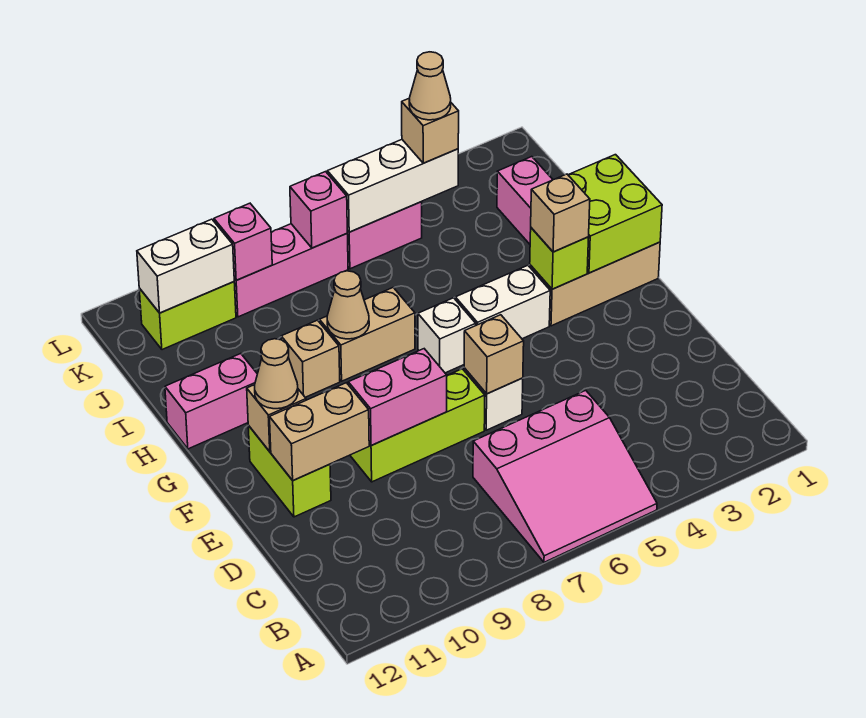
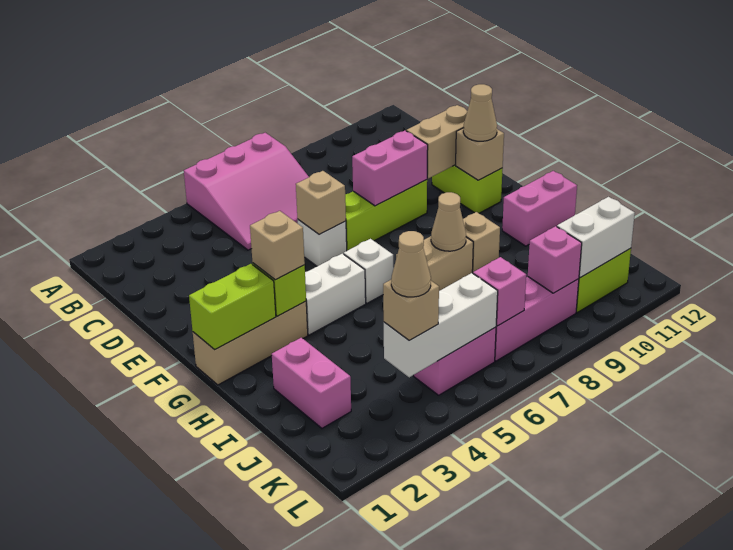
pink 3x3 slope [473,390,657,562] -> pink 3x3 slope turned to [184,133,309,250]
lime 2x2 brick [568,155,662,273] -> lime 1x2 brick [189,264,276,350]

